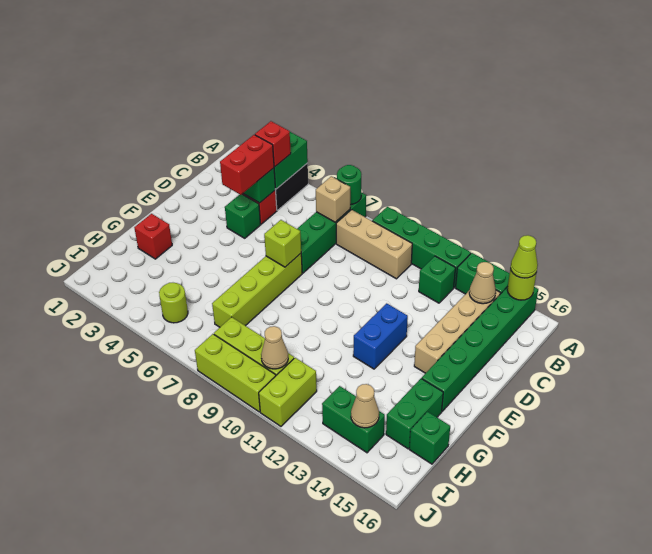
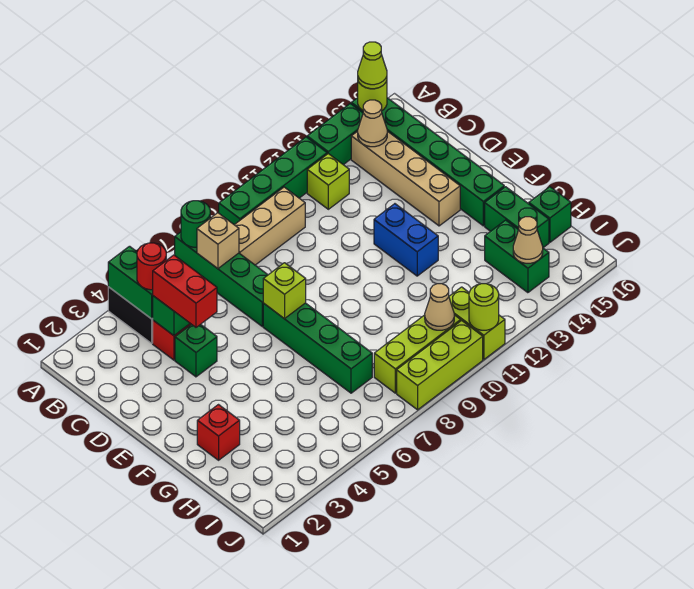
red 1x1 brick [255,121,291,167] -> red 1x1 round brick [137,243,166,290]
green 1x1 brick [419,256,456,303] -> lime 1x1 brick [307,154,349,209]
lime 1x4 brick [212,254,302,327] -> green 1x4 brick [263,303,372,393]
lime 1x1 round brick [159,283,188,323] -> lime 1x1 round brick moved to [469,284,499,330]
green 1x2 brick [322,386,385,453] -> green 1x2 brick turned to [485,220,549,293]

